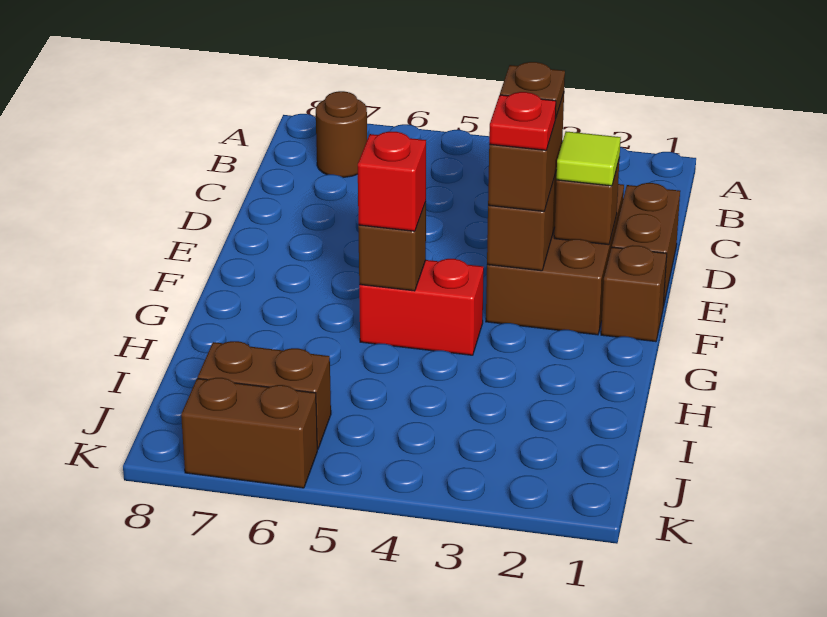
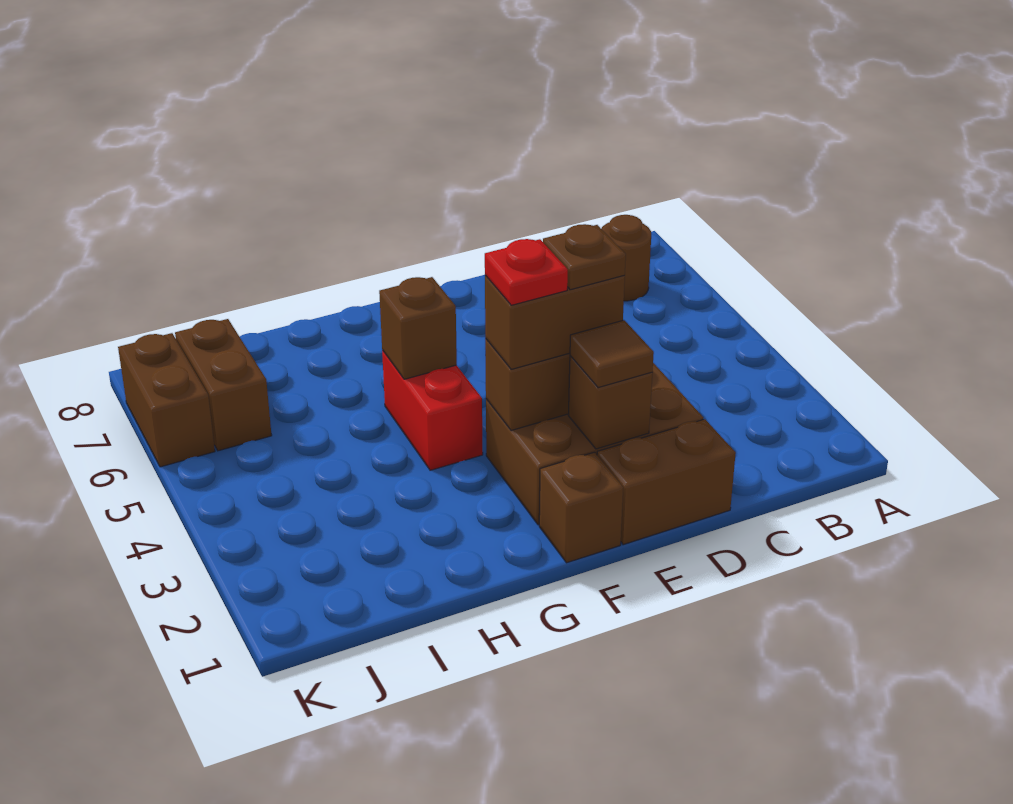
lime 1x1 tile [556,131,621,186] -> brown 1x1 tile [570,320,654,388]
red 1x1 brick [358,132,426,231] -> none

